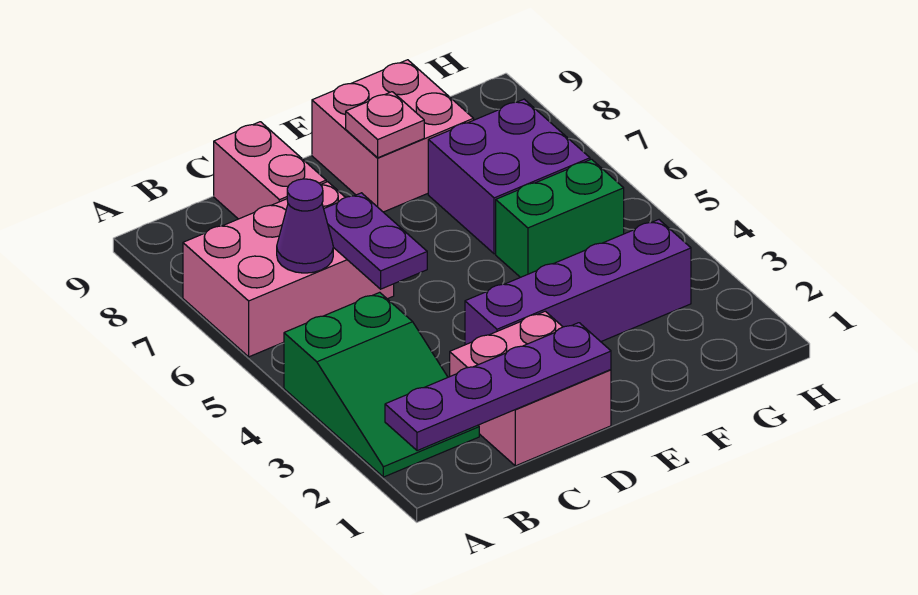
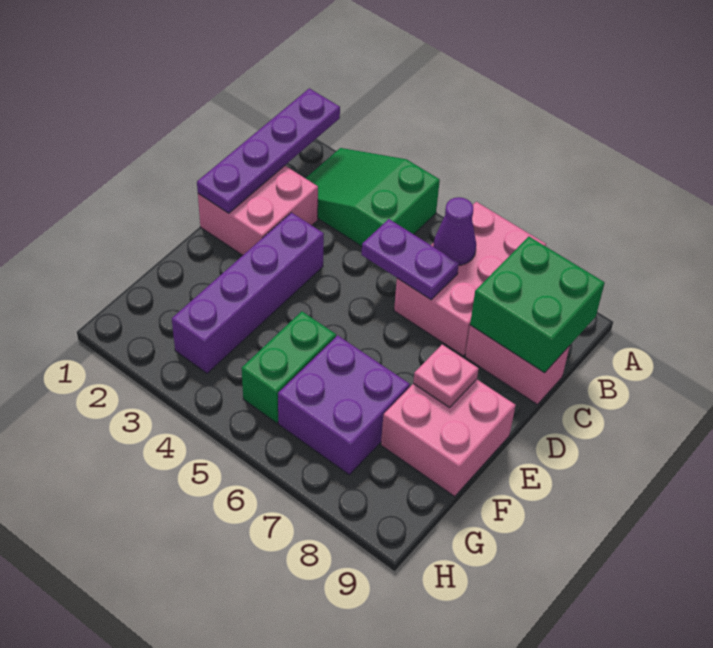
none -> green 2x2 brick [470,237,605,373]

